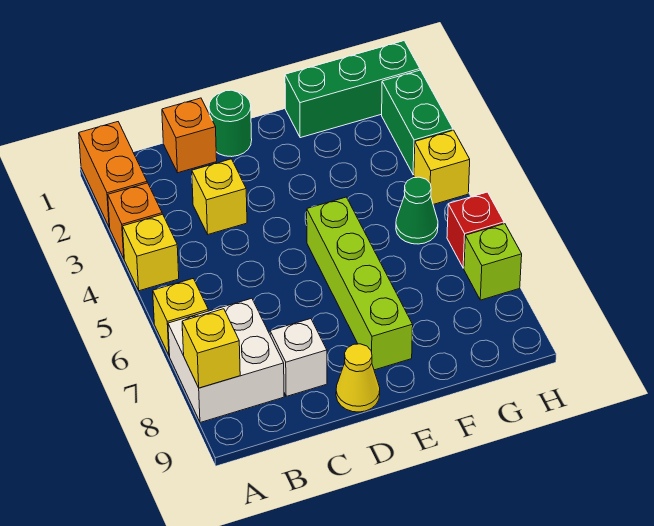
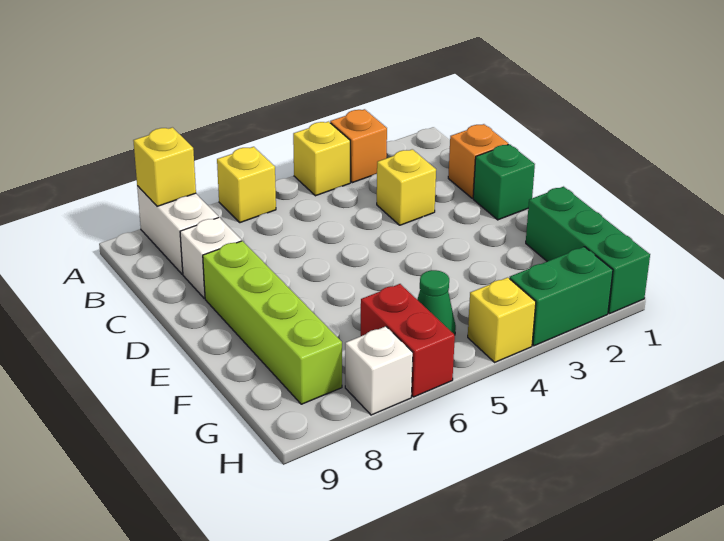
orange 1x2 brick [79,122,147,228] -> none
white 2x2 brick [168,298,284,423] -> white 1x2 brick [137,186,218,274]
green 1x1 round brick [209,90,252,157] -> green 1x1 brick [473,144,535,220]
yellow 1x1 cone [336,344,380,412] -> none
lime 1x4 brick [307,197,413,370] -> lime 1x4 brick turned to [203,241,342,404]
red 1x1 brick [447,192,504,268] -> red 1x2 brick [361,284,455,397]
lime 1x1 brick [464,224,522,300] -> white 1x1 brick [345,326,413,415]

